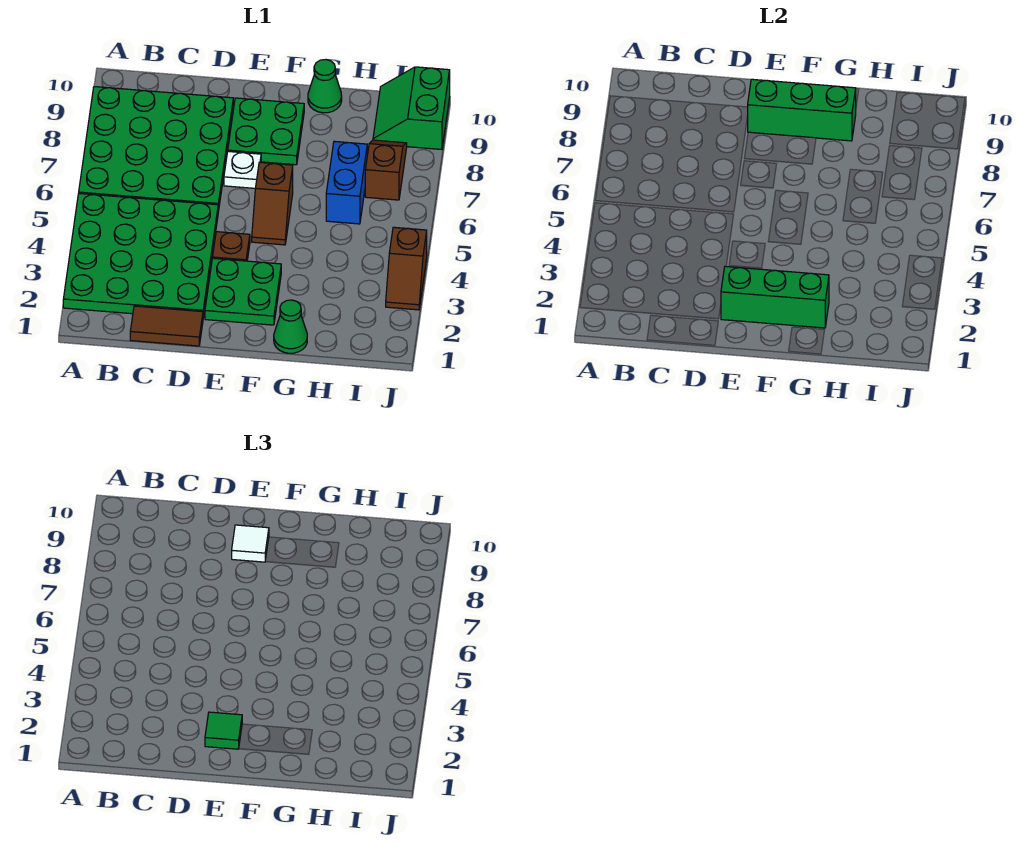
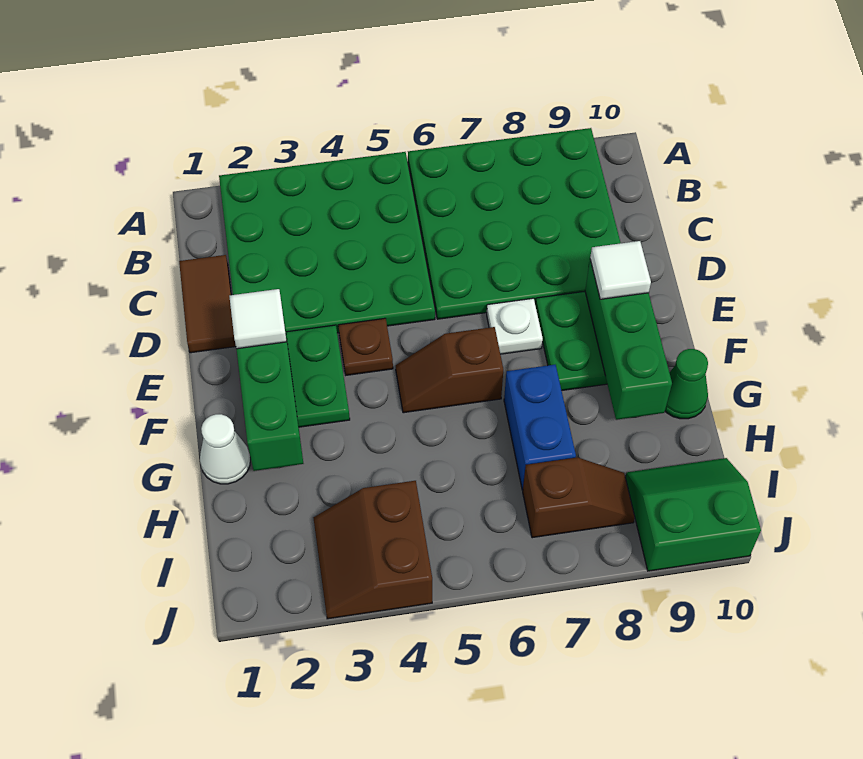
green 1x1 tile [205,712,242,749] -> white 1x1 tile [229,289,287,349]
green 1x1 cone [274,300,307,353] -> white 1x1 cone [200,414,250,484]
blue 1x2 brick [326,141,367,224] -> blue 1x2 brick turned to [504,365,576,490]
brown 1x2 slope [386,227,427,310] -> brown 2x2 slope [313,481,432,619]

